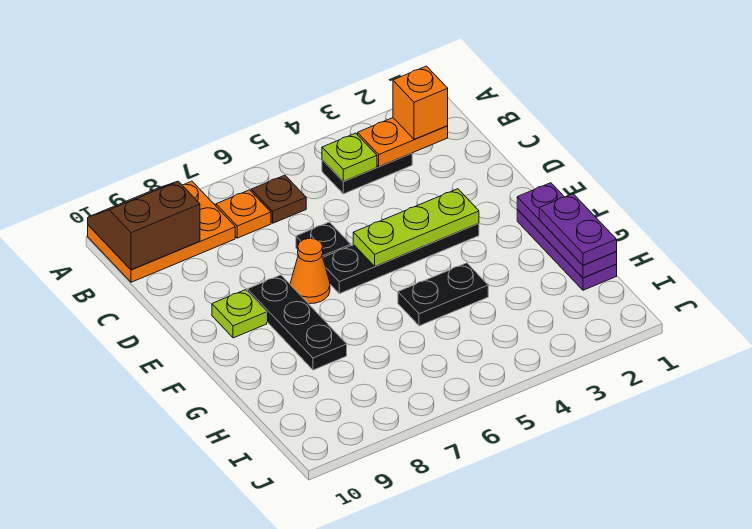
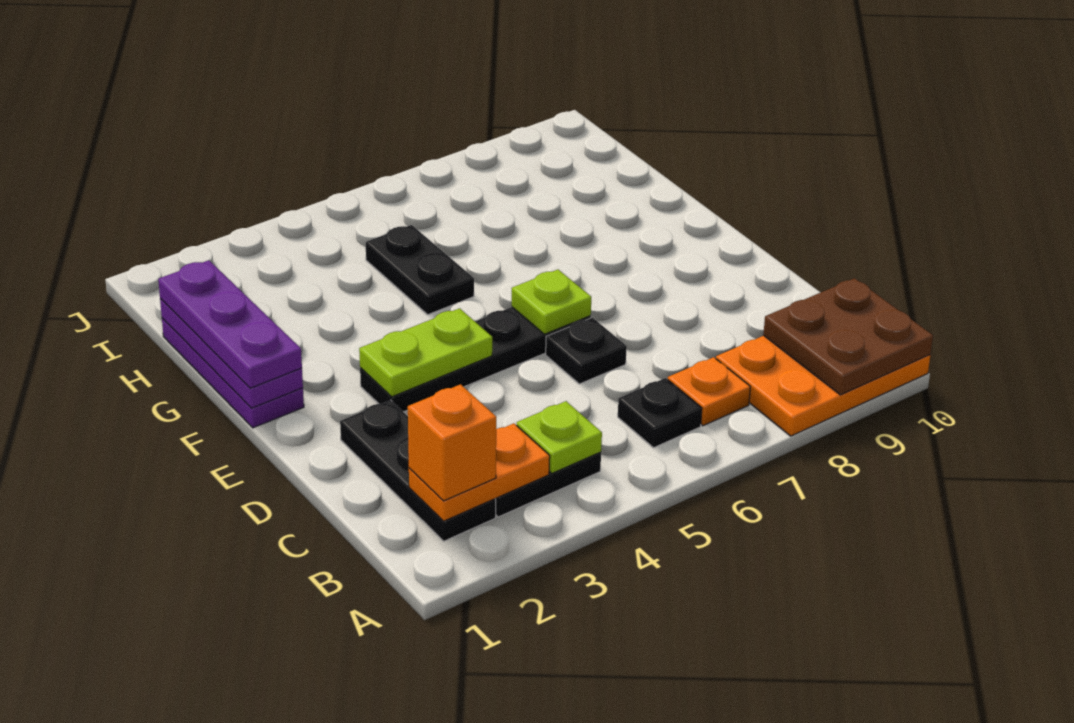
brown 2x2 slope [88,181,200,270] -> brown 2x2 plate [763,278,933,395]
brown 1x1 plate [251,175,306,223] -> black 1x1 plate [618,378,702,448]
lime 1x3 plate [353,189,479,266] -> lime 1x2 plate [359,308,492,397]
orange 1x1 cone [290,238,330,304] -> none
black 1x3 plate [247,275,347,370] -> black 1x3 plate moved to [340,400,496,541]
lime 1x1 plate [212,290,267,338] -> lime 1x1 plate moved to [512,270,591,334]
purple 1x2 plate [539,194,617,265] -> purple 1x3 plate [158,260,302,388]
black 1x2 plate [398,263,488,326] -> black 1x2 plate turned to [366,225,474,315]

